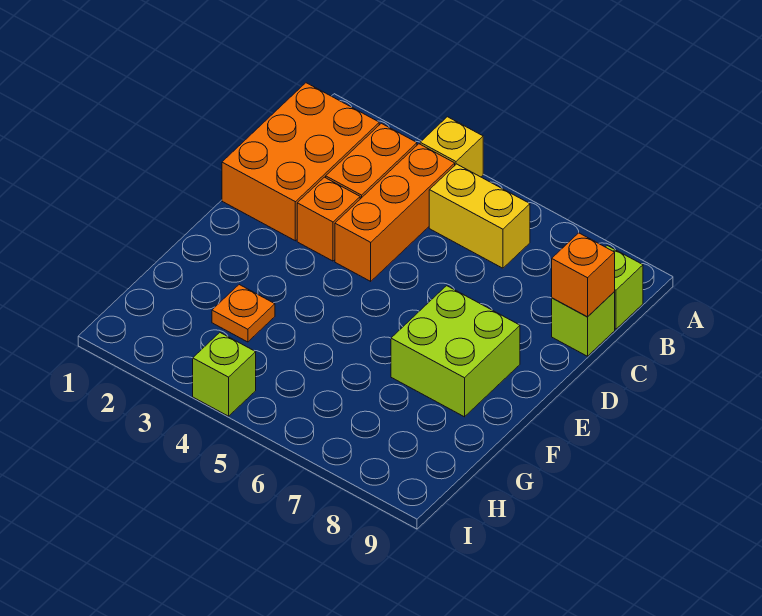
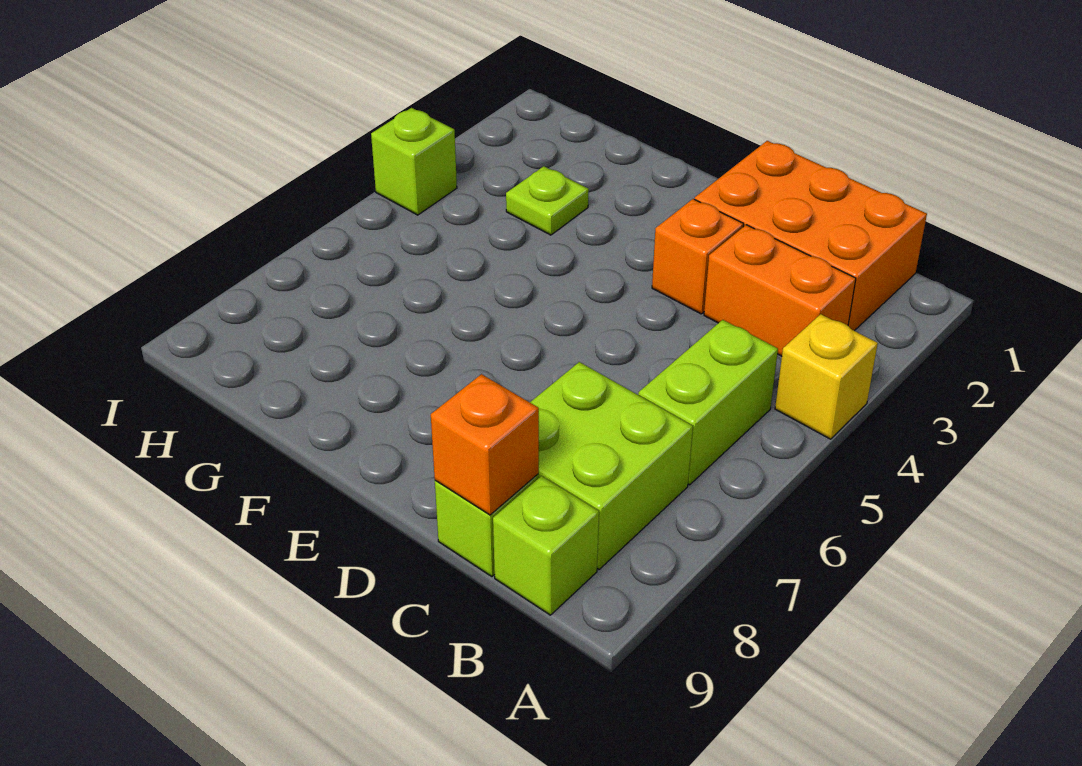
orange 1x3 brick [335,144,455,281] -> none
yellow 1x2 brick [429,164,530,268] -> lime 1x2 brick [638,320,778,485]
lime 2x2 brick [391,286,520,417] -> lime 2x2 brick moved to [530,362,693,569]
orange 1x1 plate [212,285,275,342] -> lime 1x1 plate [506,166,589,235]

